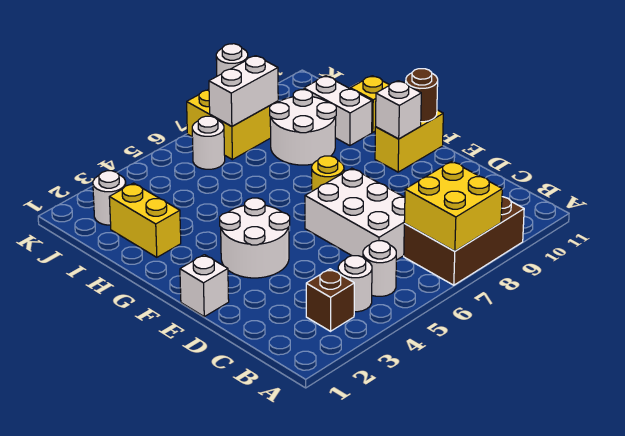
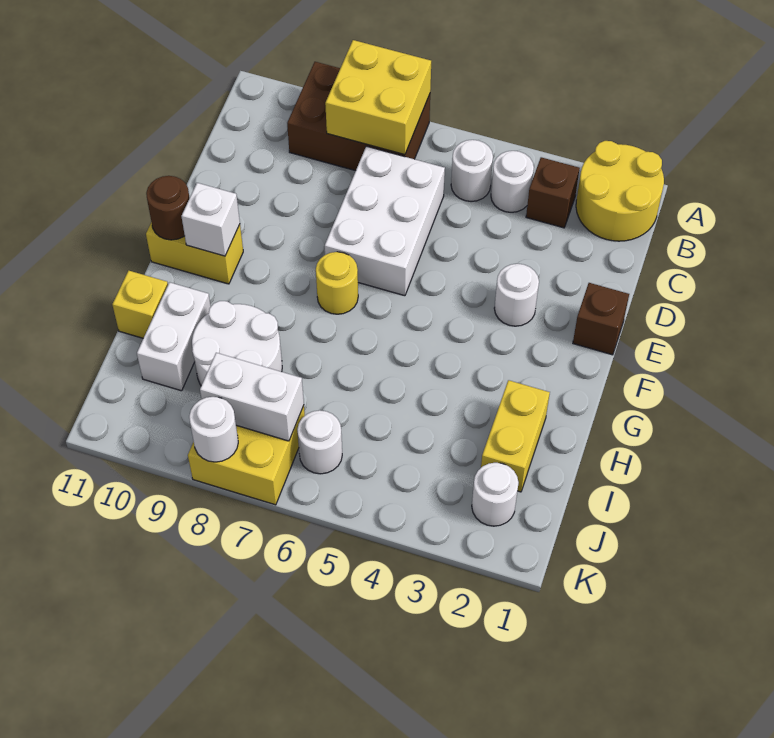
none -> yellow 2x2 round brick [576,141,664,241]
white 1x1 brick [180,255,229,317] -> brown 1x1 brick [573,283,629,355]
white 2x2 round brick [220,198,290,278] -> white 1x1 round brick [494,264,539,326]

